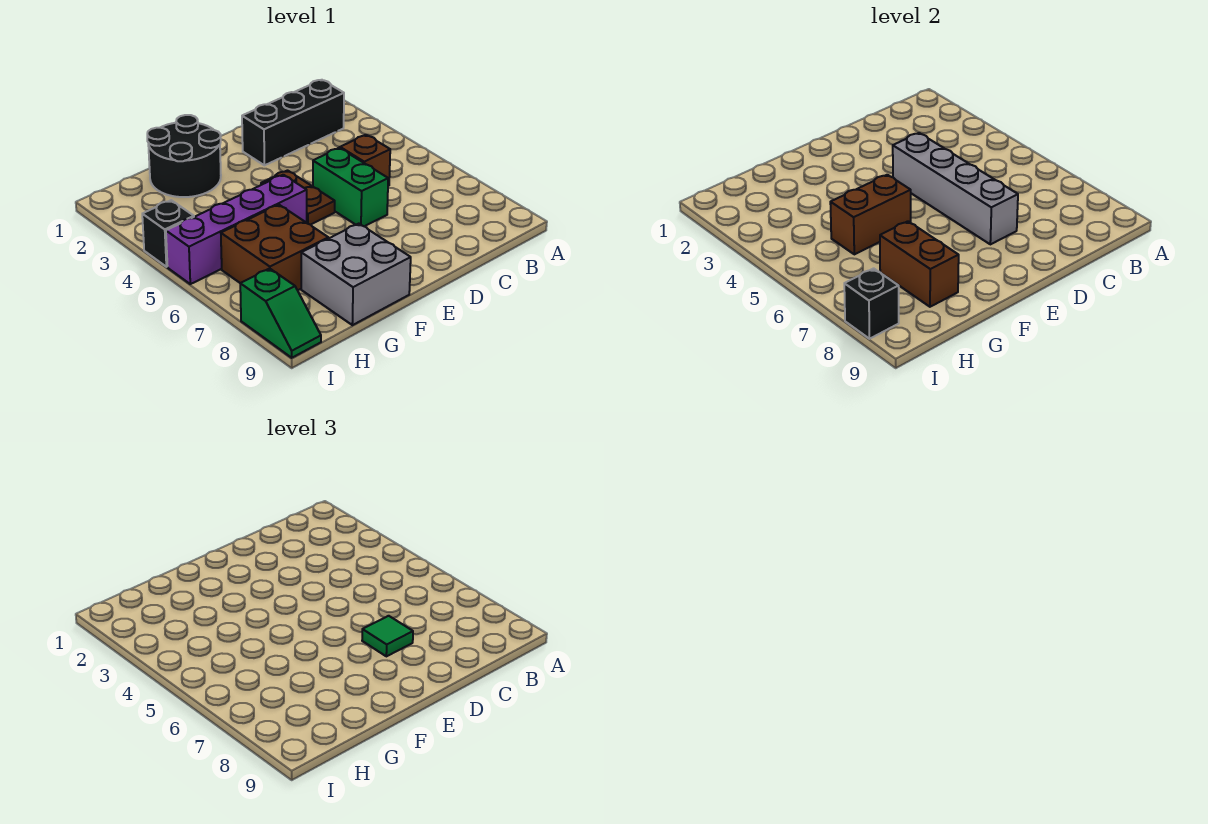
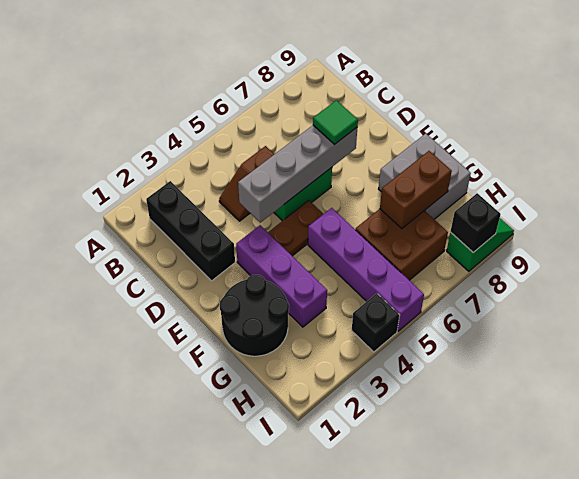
none -> purple 1x3 brick [236,225,327,327]
brown 1x2 brick [830,175,911,254] -> none

